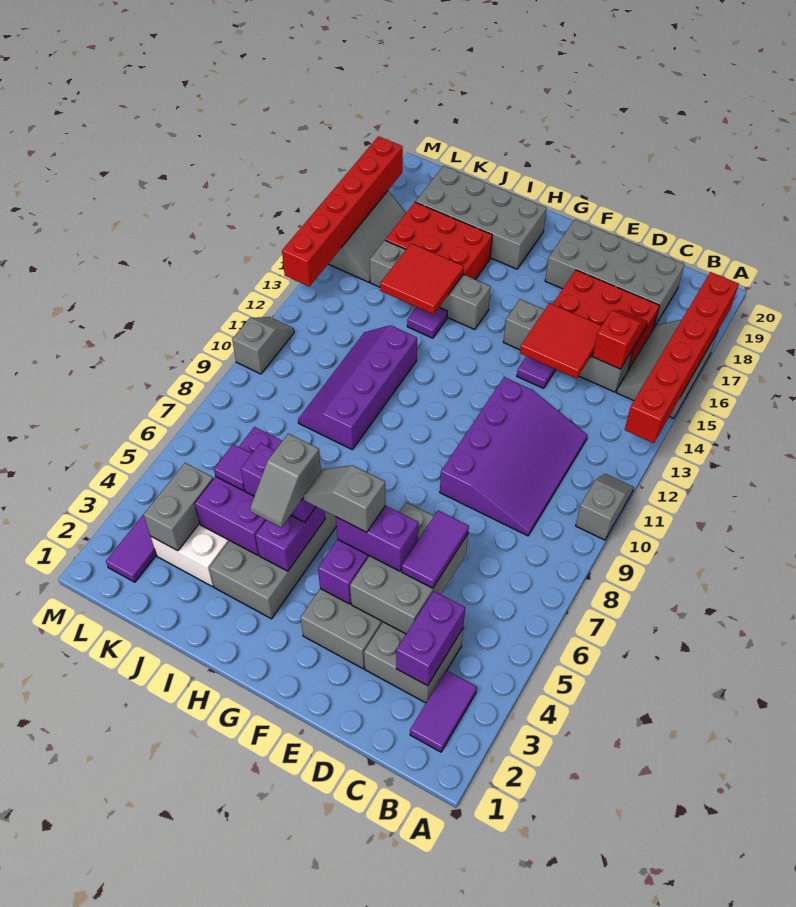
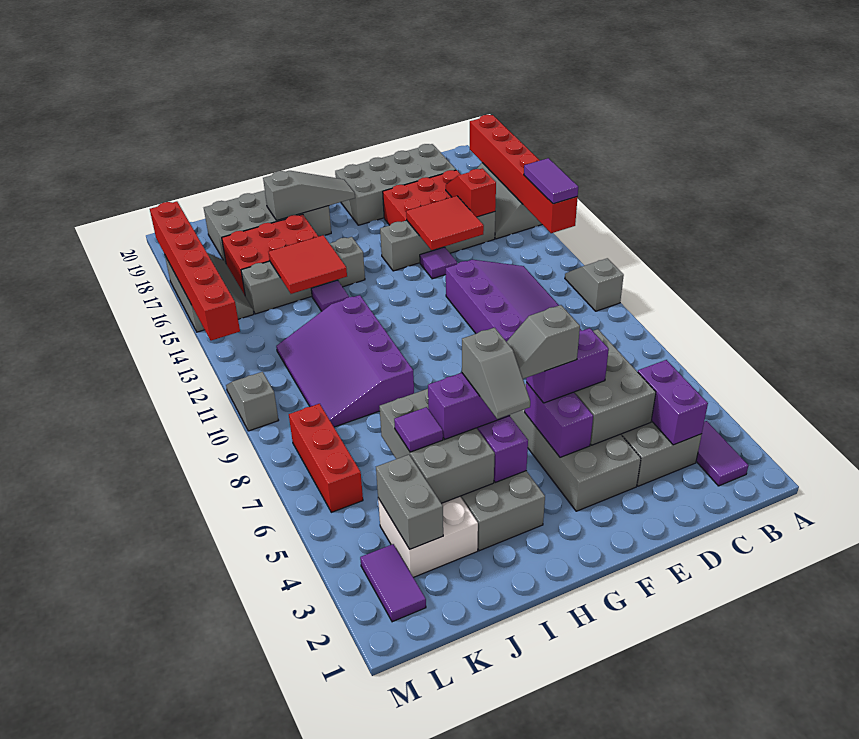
purple 1x2 tile [402,511,469,588] -> purple 1x2 tile moved to [524,158,578,204]
none -> grey 1x3 slope [263,171,355,220]
purple 2x3 brick [195,427,282,555] -> grey 2x3 brick [380,389,495,503]
purple 2x4 slope [298,325,417,449] -> purple 3x4 slope [276,295,414,427]
none -> red 1x3 brick [289,404,363,512]

